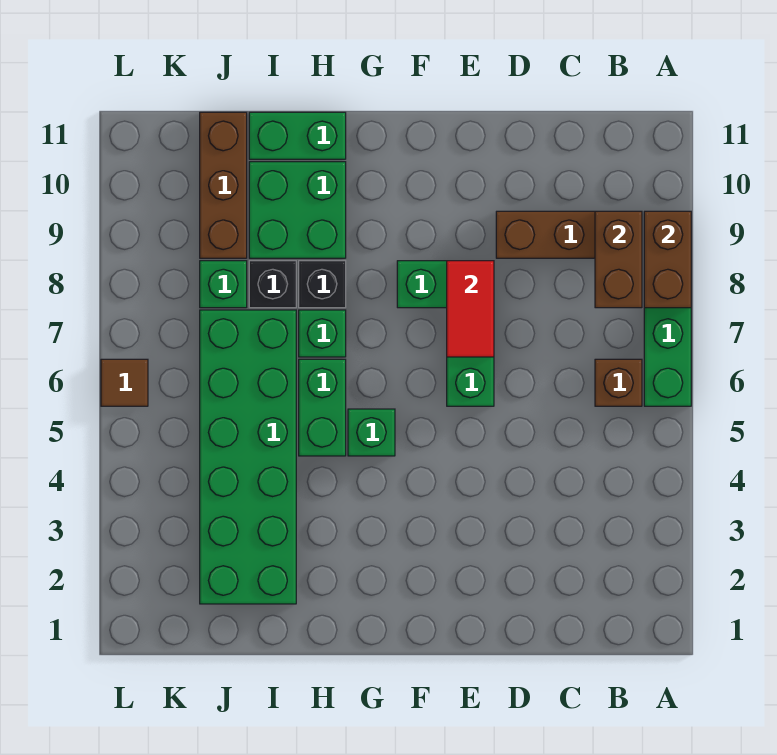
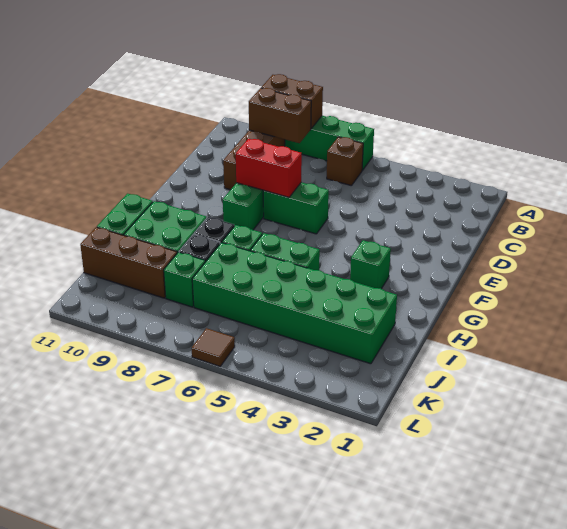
red 1x2 tile [447,261,494,357] -> red 1x2 brick [236,139,302,197]
green 1x1 brick [348,409,395,456] -> green 1x1 brick moved to [350,240,391,289]

